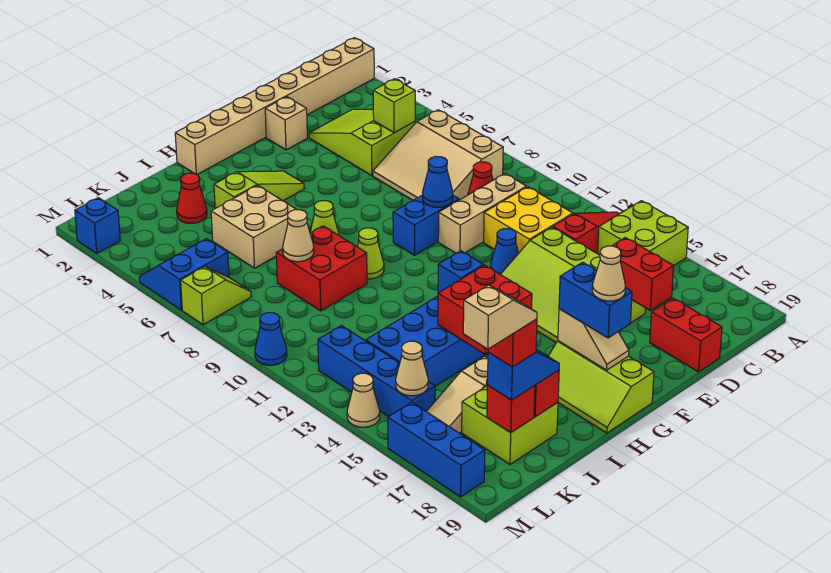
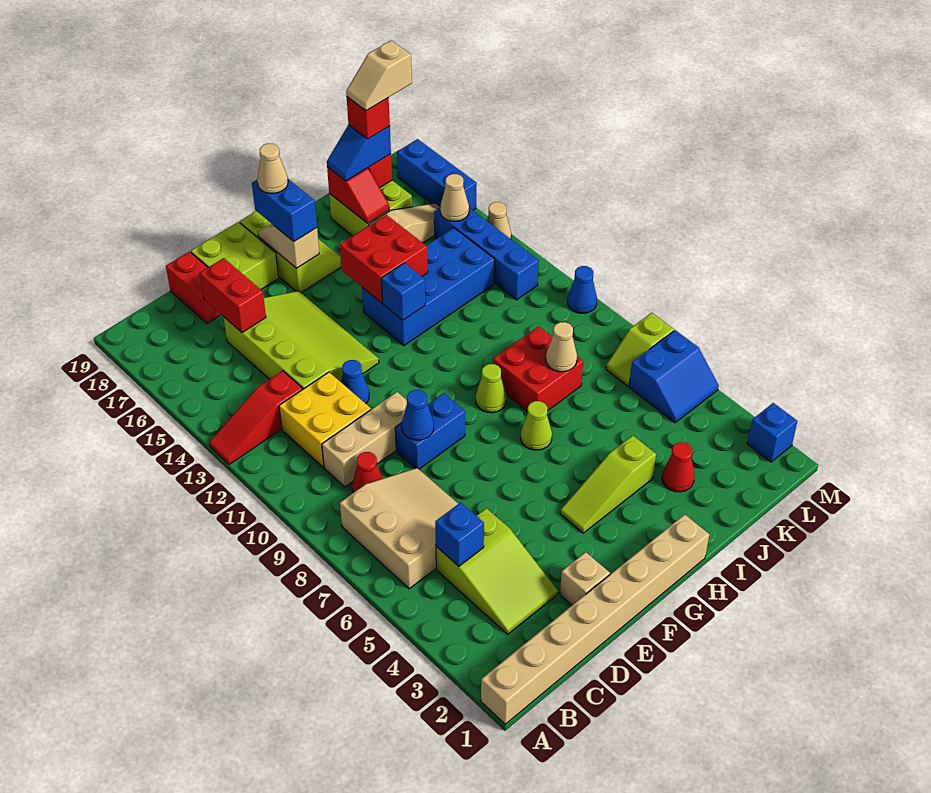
lime 2x2 brick [598,201,688,265] -> lime 2x2 brick moved to [191,222,279,289]
lime 1x1 brick [373,79,415,133] -> blue 1x1 brick [435,502,484,566]
tan 2x2 brick [211,185,297,268] -> none

